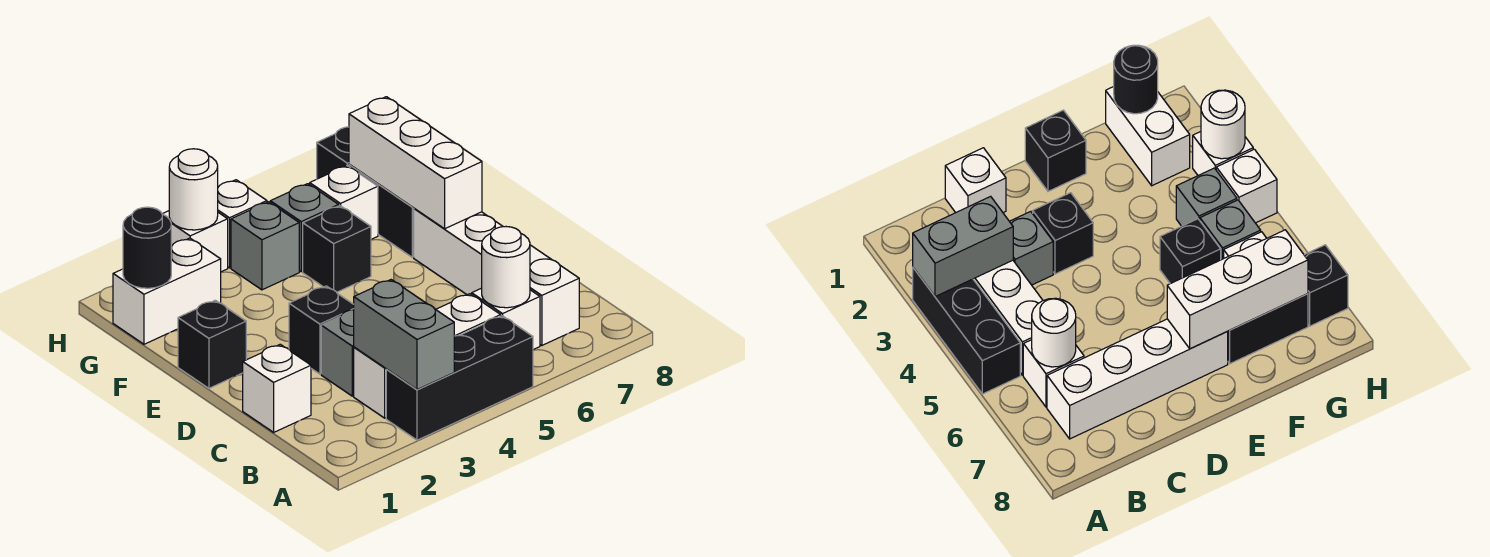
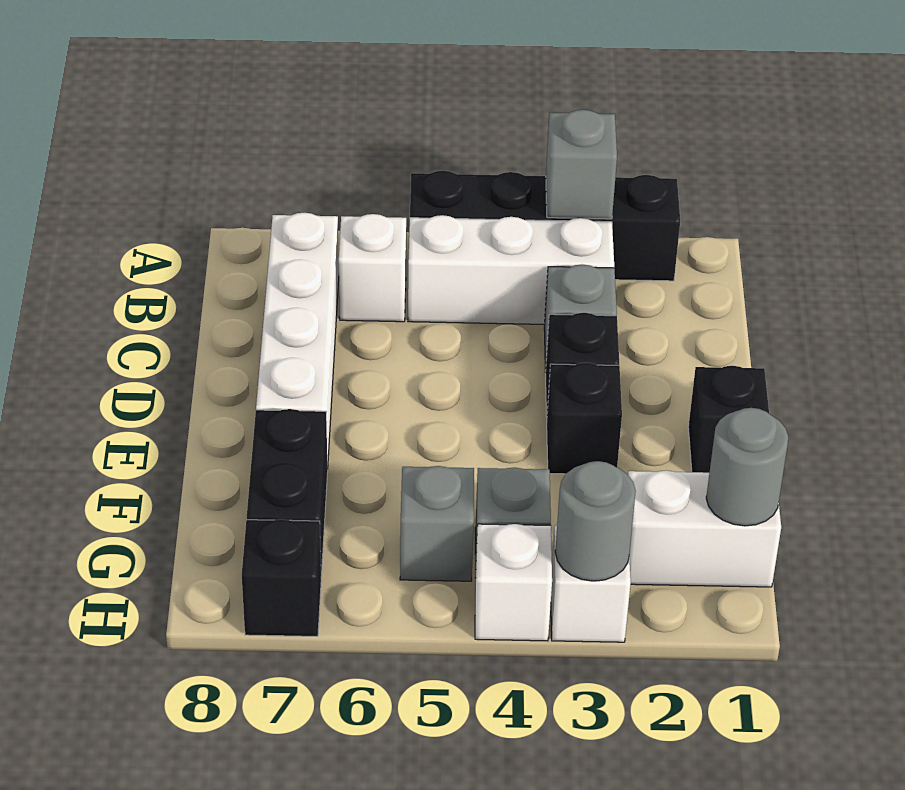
black 1x3 brick [386,316,533,440] -> black 1x4 brick [410,171,680,281]
grey 1x2 brick [354,280,454,390] -> grey 1x1 brick [546,110,617,219]
white 1x1 round brick [482,227,530,308] -> none
white 1x1 brick [243,344,311,432] -> none
white 1x3 brick [349,97,482,229] -> none
black 1x1 brick [303,206,371,292] -> black 1x1 brick moved to [547,363,622,474]
black 1x1 round brick [123,207,172,288] -> grey 1x1 round brick [706,408,788,526]
white 1x1 brick [310,166,378,239] -> none
white 1x1 round brick [169,149,218,230] -> grey 1x1 round brick [555,461,636,581]

